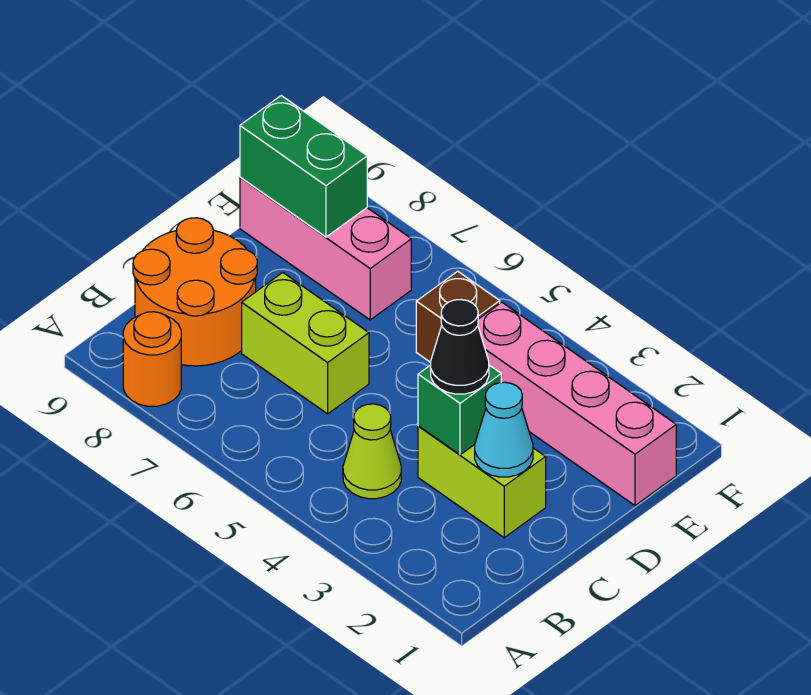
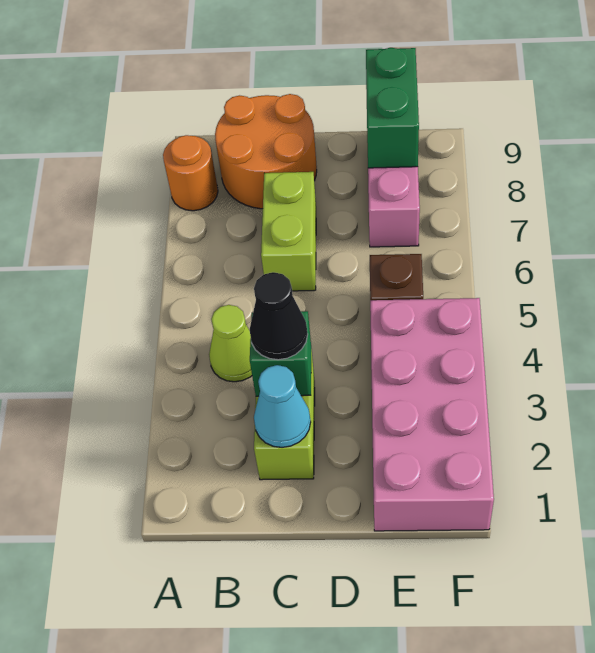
pink 1x4 brick [478,302,676,506] -> pink 2x4 brick [370,298,494,531]

